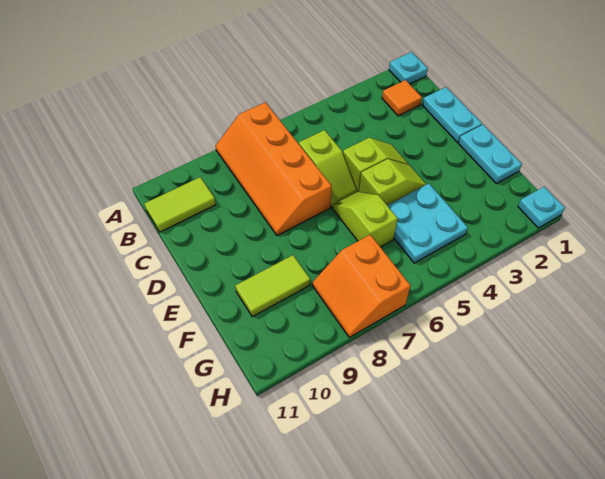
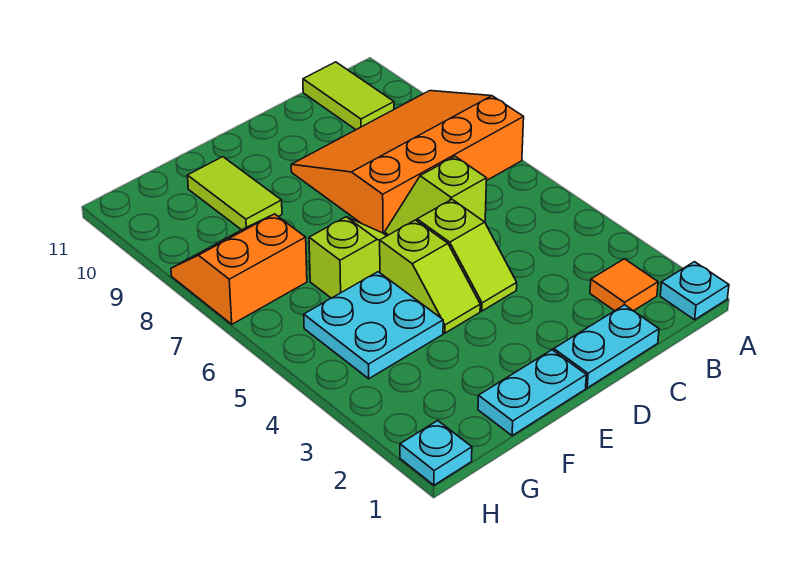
orange 2x4 slope [215,102,332,235] -> orange 3x4 slope [291,91,524,234]

